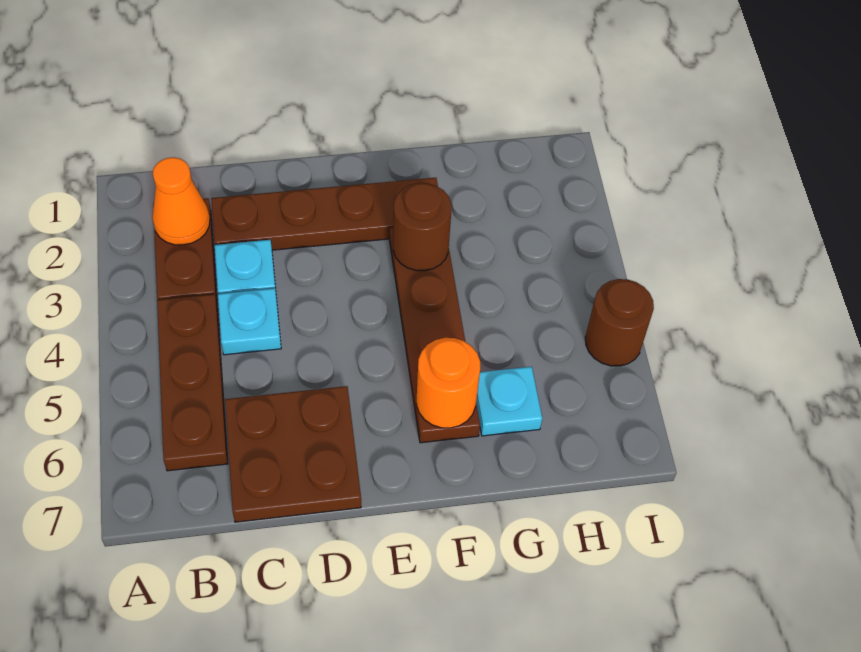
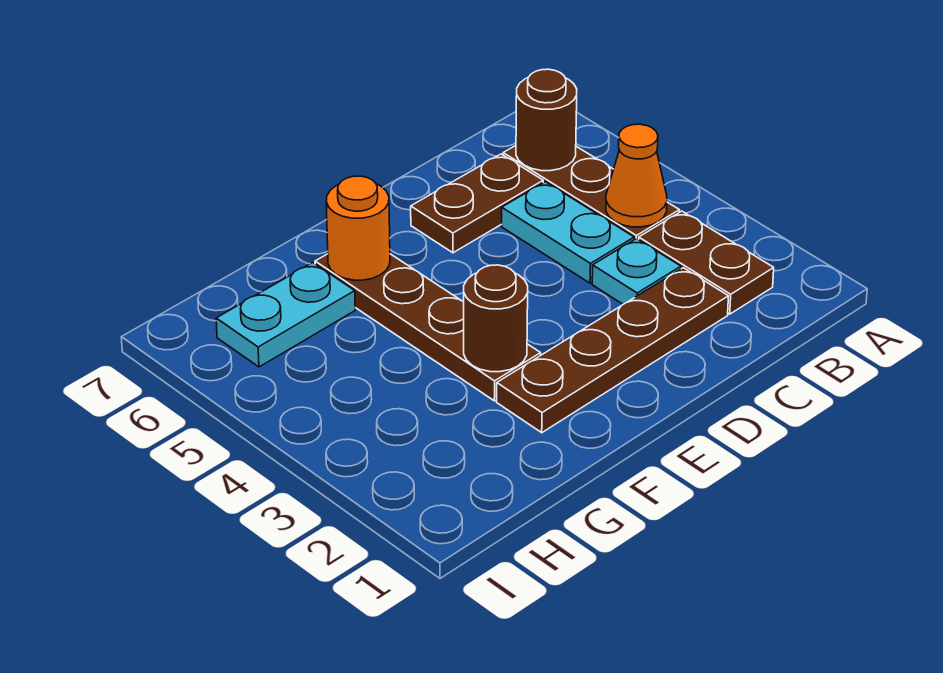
orange 1x1 cone [152,157,210,245] -> orange 1x1 cone moved to [606,124,667,227]
cyan 1x1 plate [218,288,281,355] -> cyan 1x2 plate [502,182,634,283]
brown 2x2 plate [225,386,361,522] -> brown 1x2 plate [411,154,543,253]
cyan 1x1 plate [476,367,542,436] -> cyan 1x2 plate [216,263,355,367]
brown 1x1 round brick [585,279,654,366] -> brown 1x1 round brick moved to [516,69,577,171]

